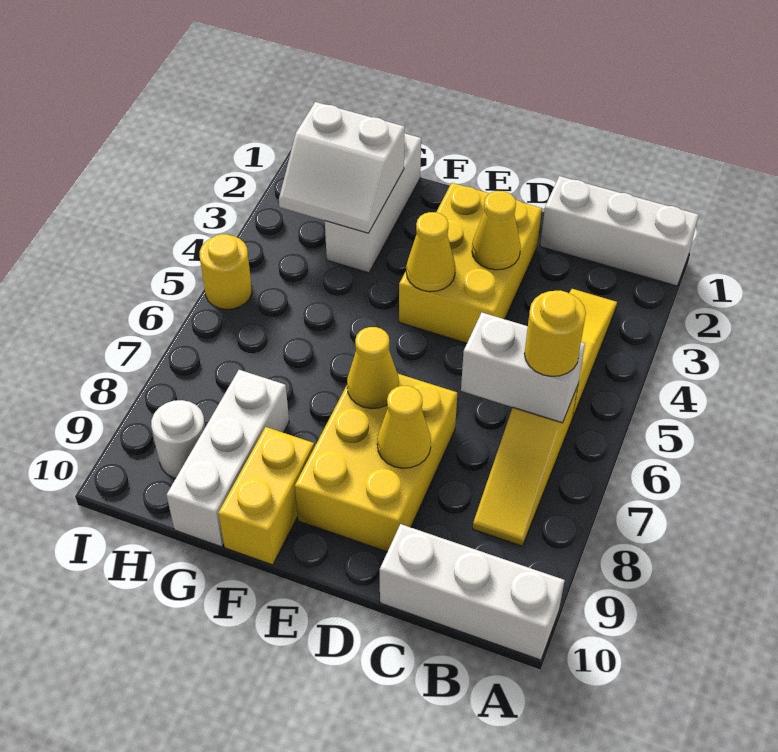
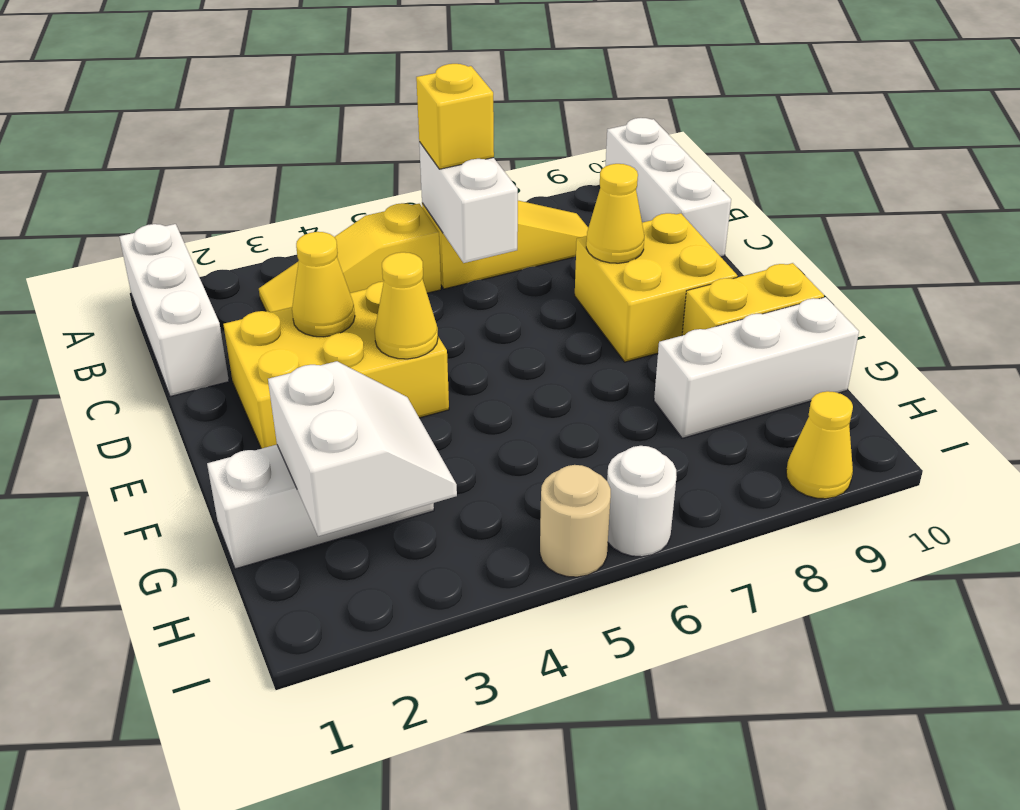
yellow 1x1 round brick [525,291,586,376] -> yellow 1x1 brick [416,64,494,169]
yellow 2x3 brick [295,374,457,552] -> yellow 2x2 brick [575,213,738,362]
yellow 1x1 cone [347,327,399,409] -> yellow 1x1 cone moved to [786,391,853,499]
white 1x1 round brick [151,400,205,478] -> white 1x1 round brick moved to [607,446,677,557]
yellow 1x1 round brick [200,234,252,310] -> tan 1x1 round brick [540,465,611,577]

